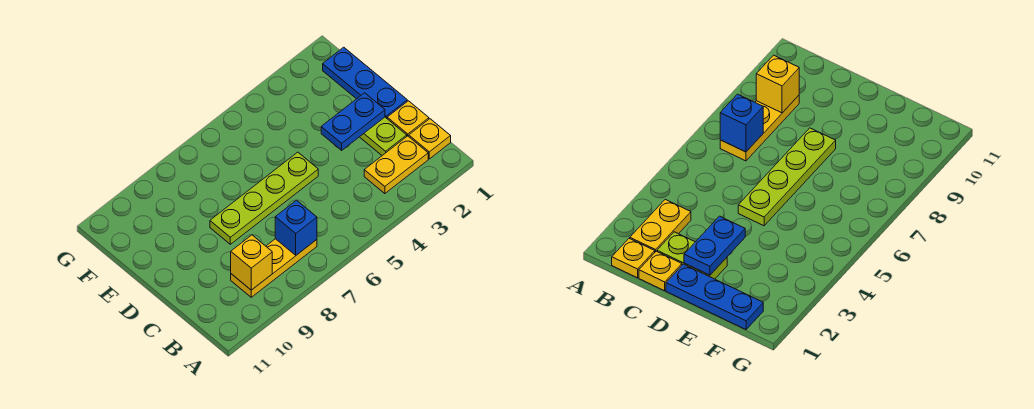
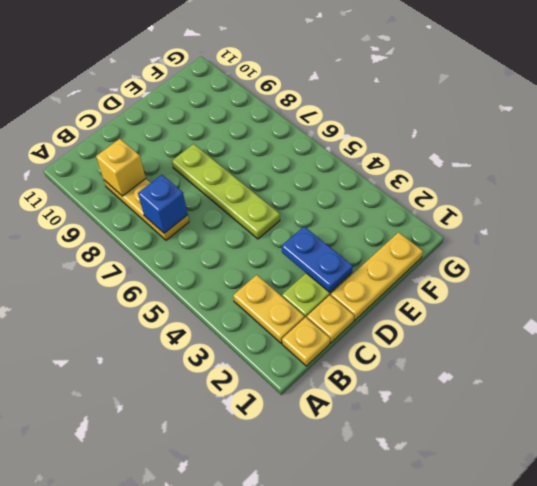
blue 1x3 plate [323,47,407,118] -> yellow 1x3 plate [331,232,423,320]

